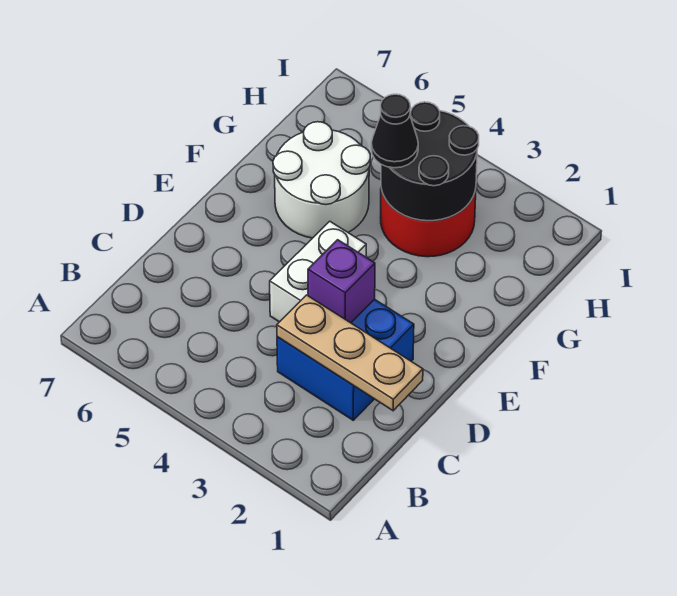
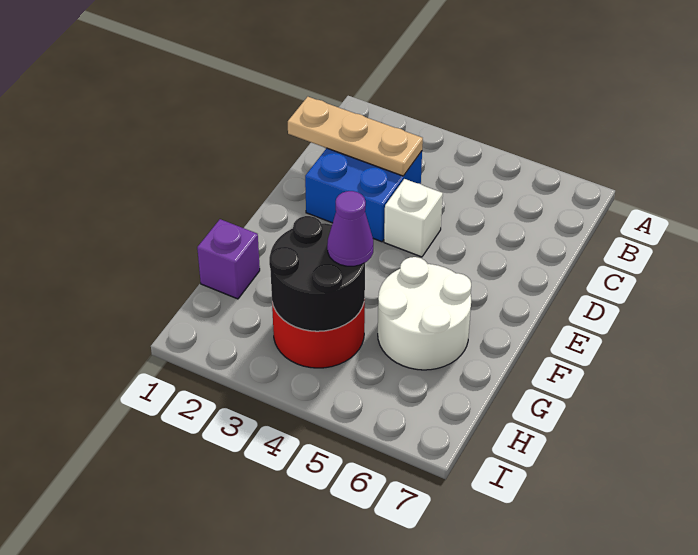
purple 1x1 brick [308,240,375,323] -> purple 1x1 brick moved to [197,219,260,299]
white 1x2 brick [270,221,366,322] -> white 1x1 brick [384,179,443,257]
black 1x1 cone [371,94,418,168] -> purple 1x1 cone [327,191,373,266]

